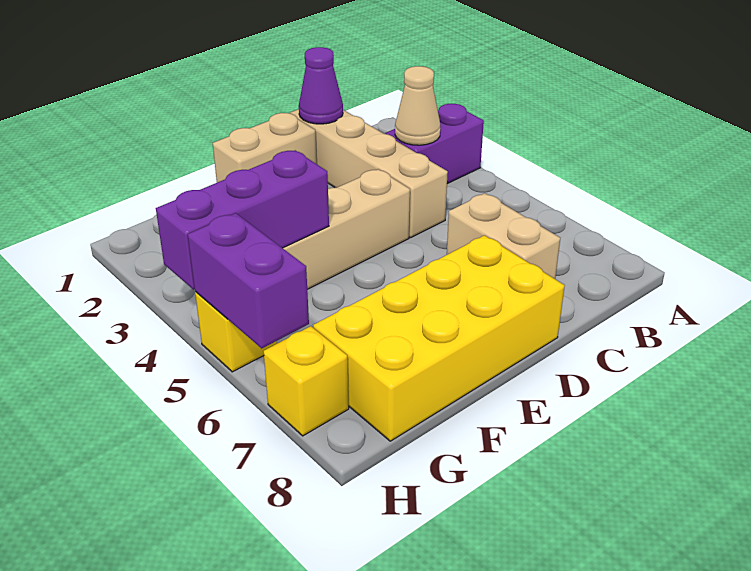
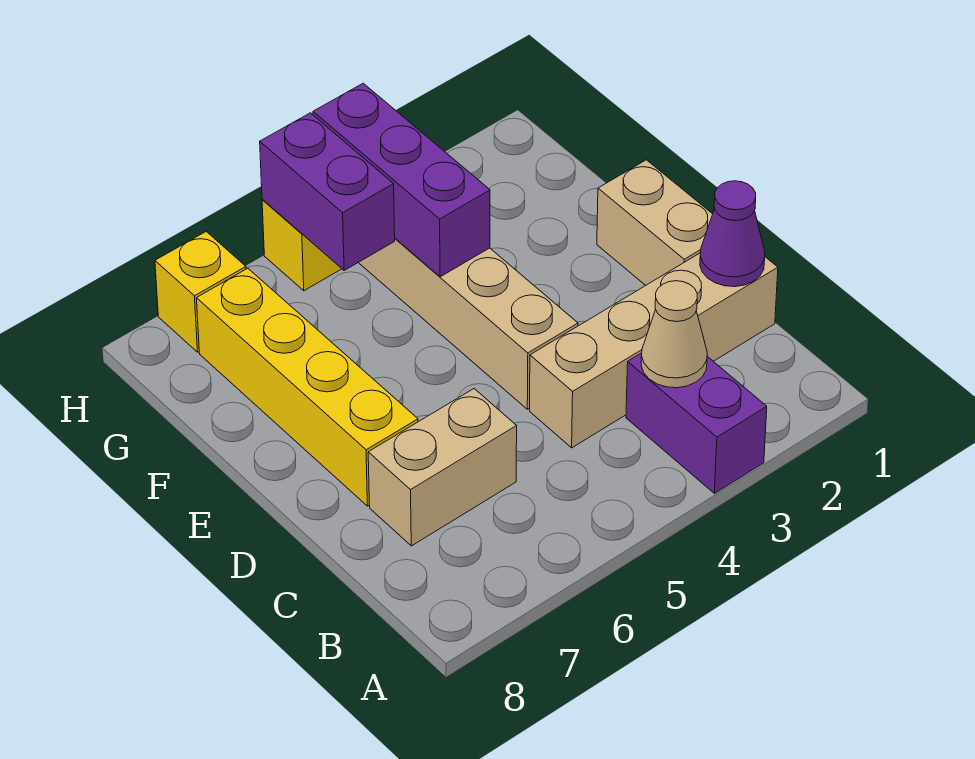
yellow 2x4 brick [313,235,565,441] -> yellow 1x4 brick [197,268,418,506]
purple 1x2 brick [188,213,309,348] -> purple 1x2 brick turned to [260,113,395,270]

